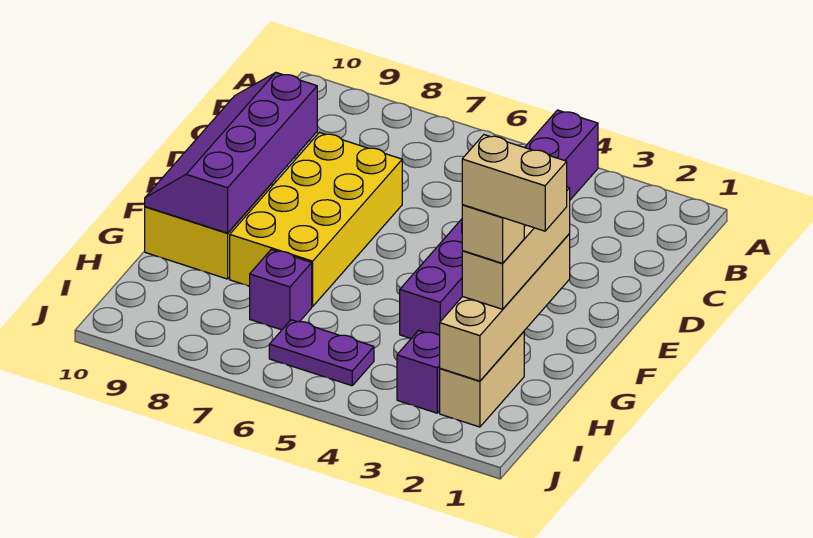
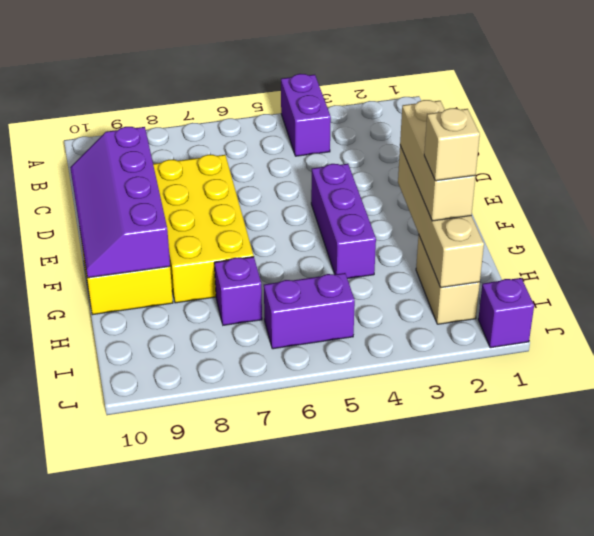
tan 1x2 brick [462,135,567,231] -> none
purple 1x1 brick [397,330,440,413] -> purple 1x1 brick moved to [478,278,534,348]
purple 1x2 plate [269,320,374,386] -> purple 1x2 brick [264,273,355,349]

